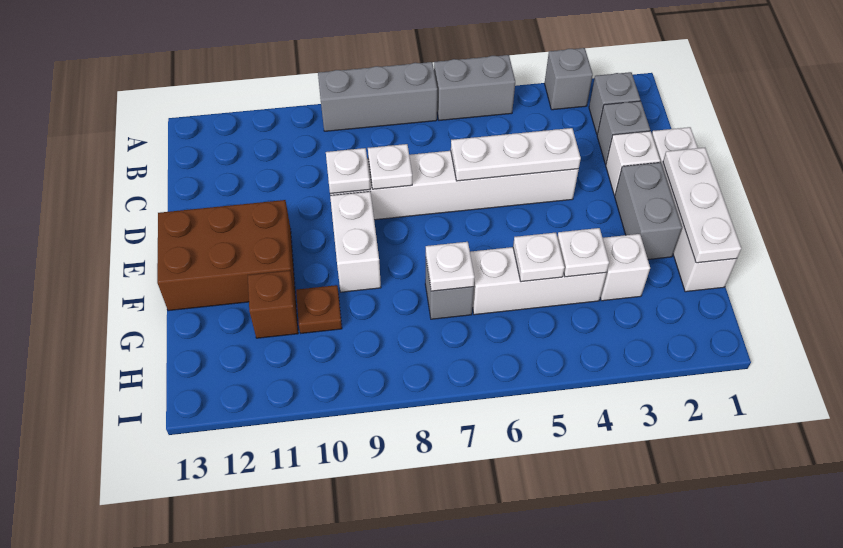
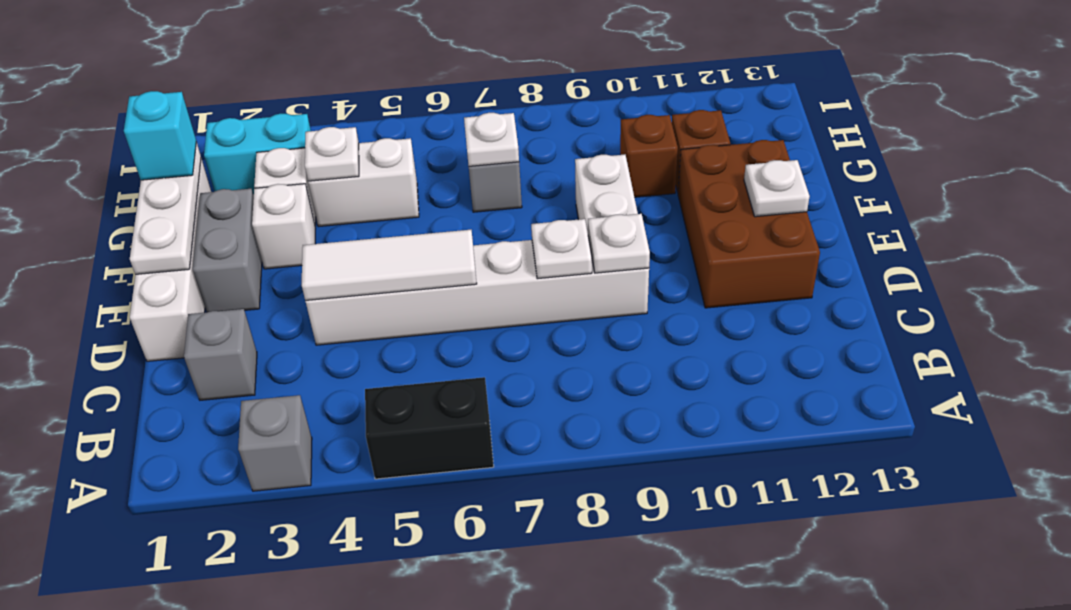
grey 1x2 brick [434,55,515,120] -> black 1x2 brick [365,377,494,479]
grey 1x3 brick [318,62,437,131] -> none
grey 1x1 brick [589,72,640,134] -> none
white 1x1 brick [606,131,660,195] -> white 1x1 brick moved to [252,184,315,269]
white 1x3 plate [451,128,581,181] -> white 1x3 tile [302,230,477,300]
brown 2x3 brick [157,200,295,311] -> brown 2x3 brick turned to [678,140,820,308]
none -> cyan 1x1 brick [124,91,196,180]
white 1x3 brick [470,247,606,315] -> white 1x2 brick [308,138,419,227]
white 1x1 plate [513,233,565,282] -> white 1x1 plate moved to [744,160,810,217]
brown 1x1 plate [296,285,342,333] -> brown 1x1 brick [620,115,678,197]
none -> cyan 1x2 brick [204,114,311,195]

